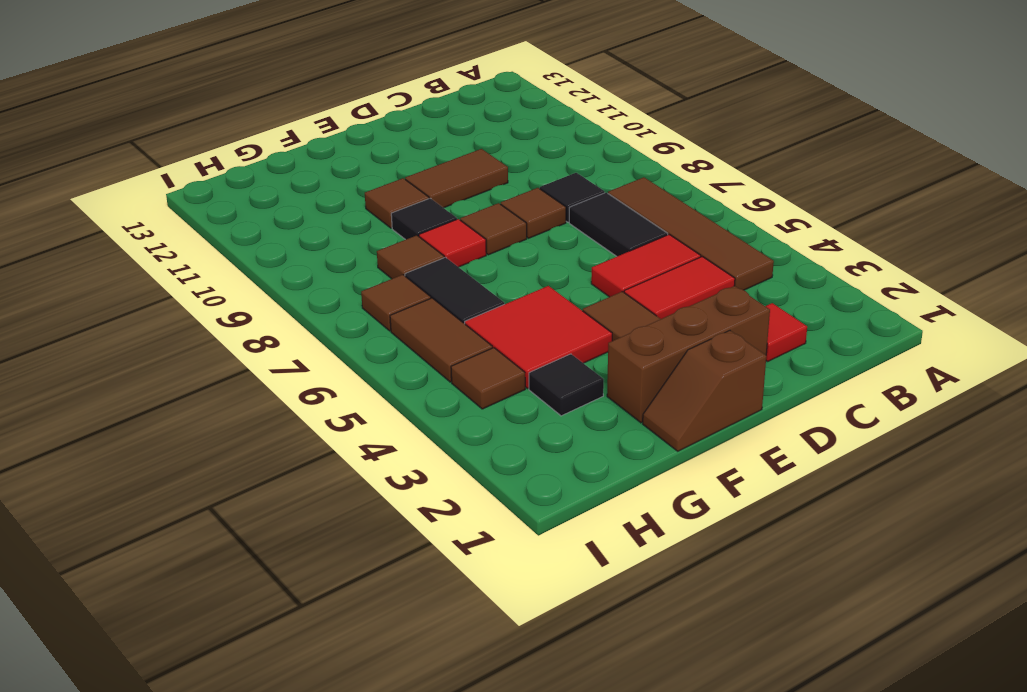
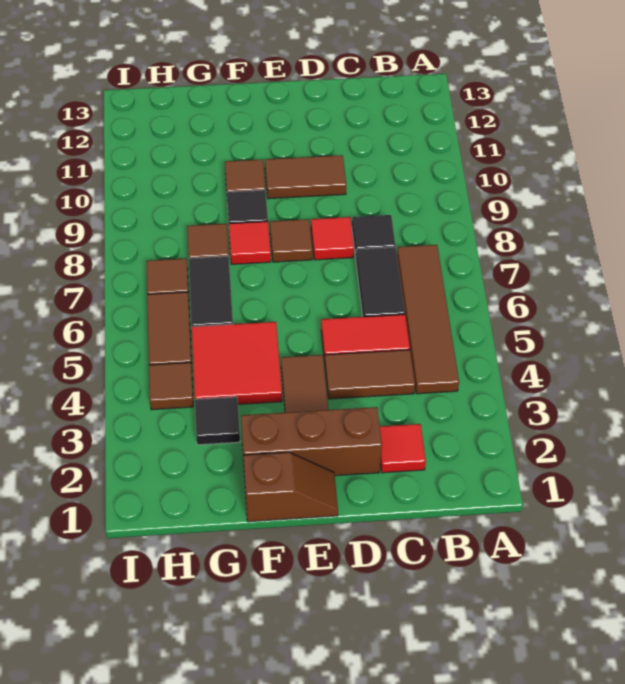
red 1x2 tile [624,257,735,319] -> brown 1x2 tile [325,350,415,399]
brown 1x1 tile [501,188,566,238] -> red 1x1 tile [311,217,354,260]
brown 1x2 slope [643,330,766,451] -> brown 1x2 slope turned to [244,452,338,522]

